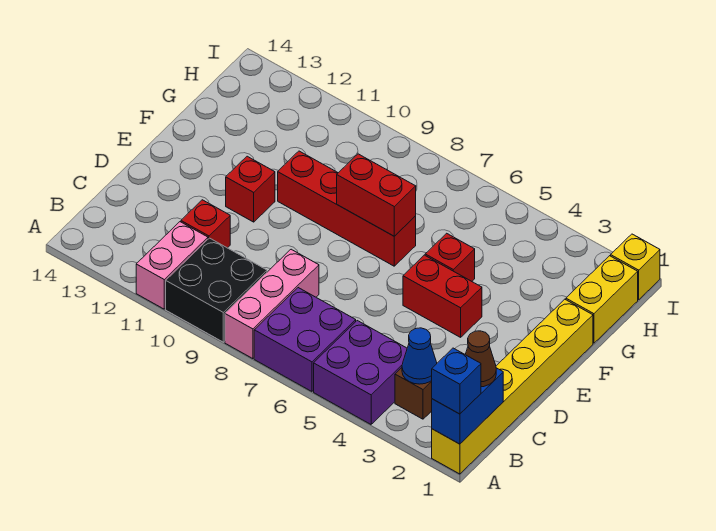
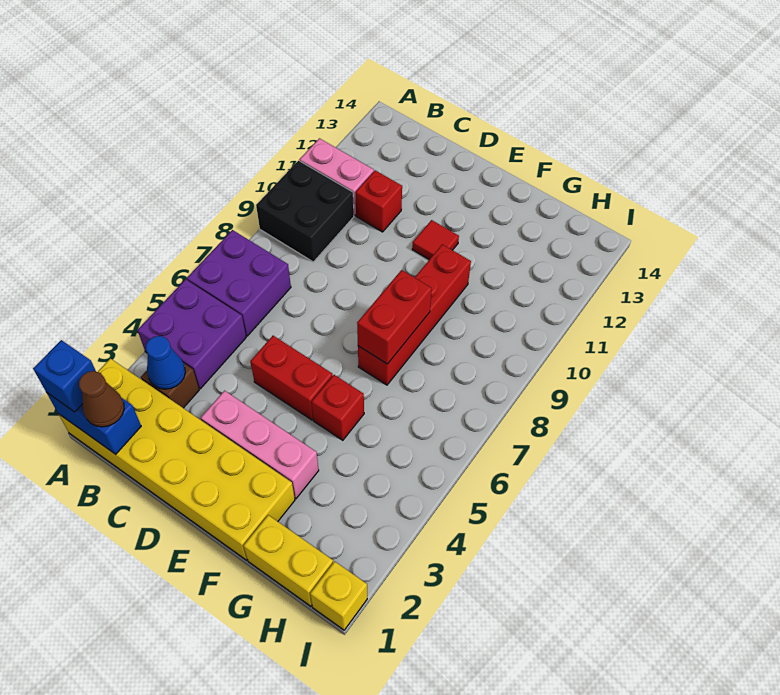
yellow 1x6 brick [432,299,593,474] -> yellow 2x6 brick [59,359,295,560]
pink 1x3 brick [225,249,319,359] -> pink 1x3 brick moved to [201,391,319,498]
red 1x2 brick [403,255,482,337] -> red 1x2 brick turned to [250,336,333,420]
red 1x1 brick [226,156,275,222] -> red 1x1 tile [412,220,459,260]

